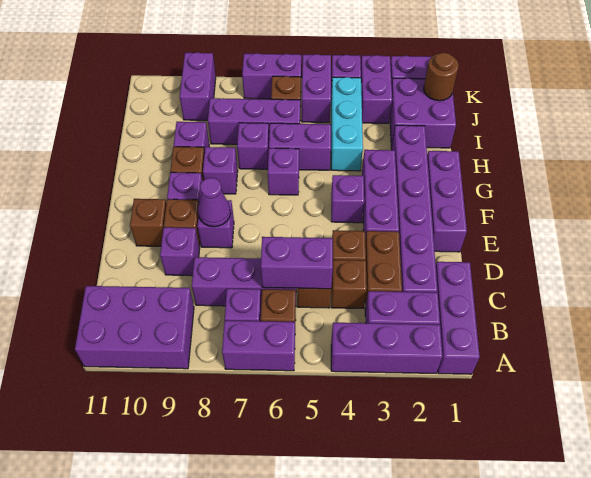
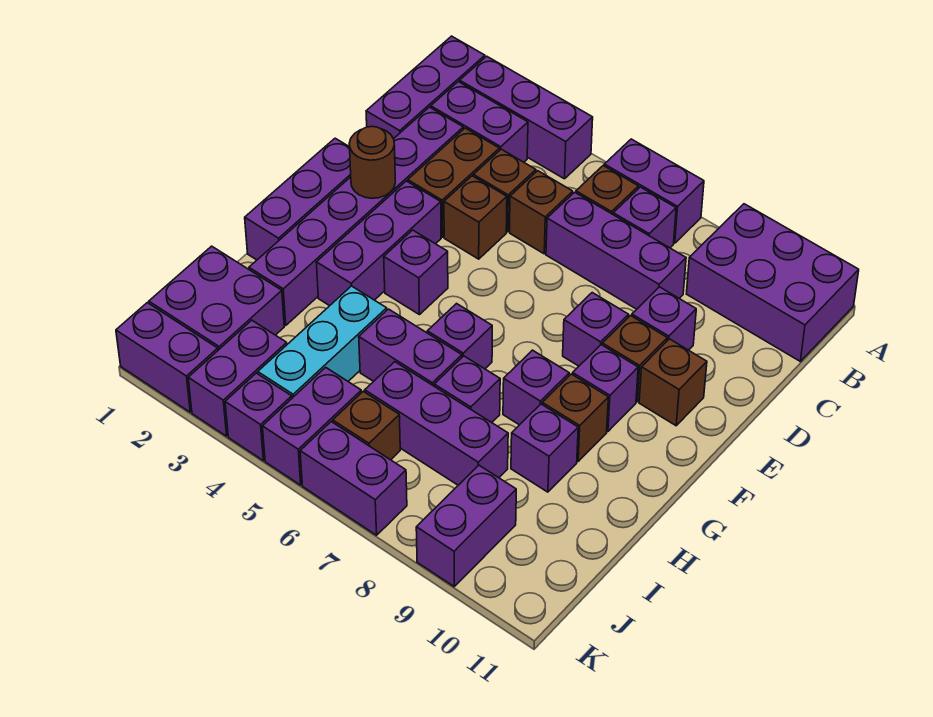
purple 1x2 brick [261,237,333,289] -> none
purple 1x1 cone [198,178,231,227] -> none
brown 1x1 round brick [424,53,459,101] -> brown 1x1 round brick moved to [349,126,395,198]

